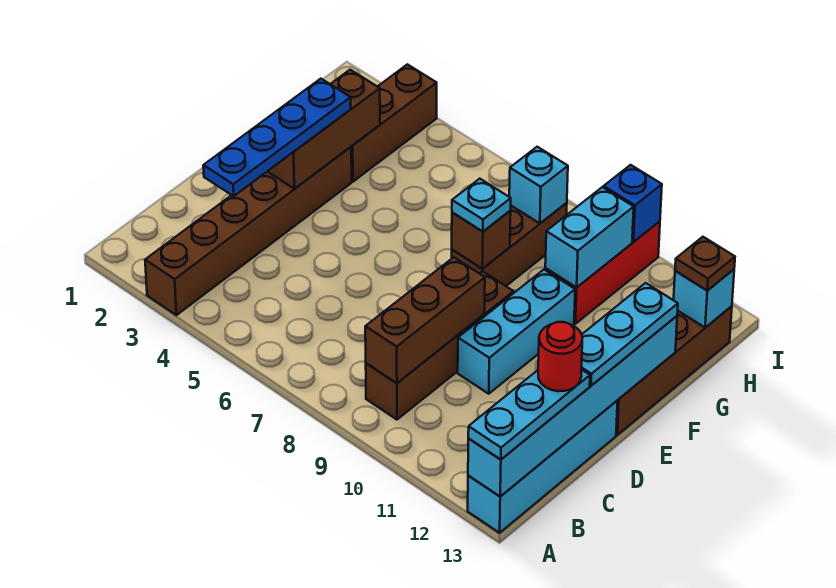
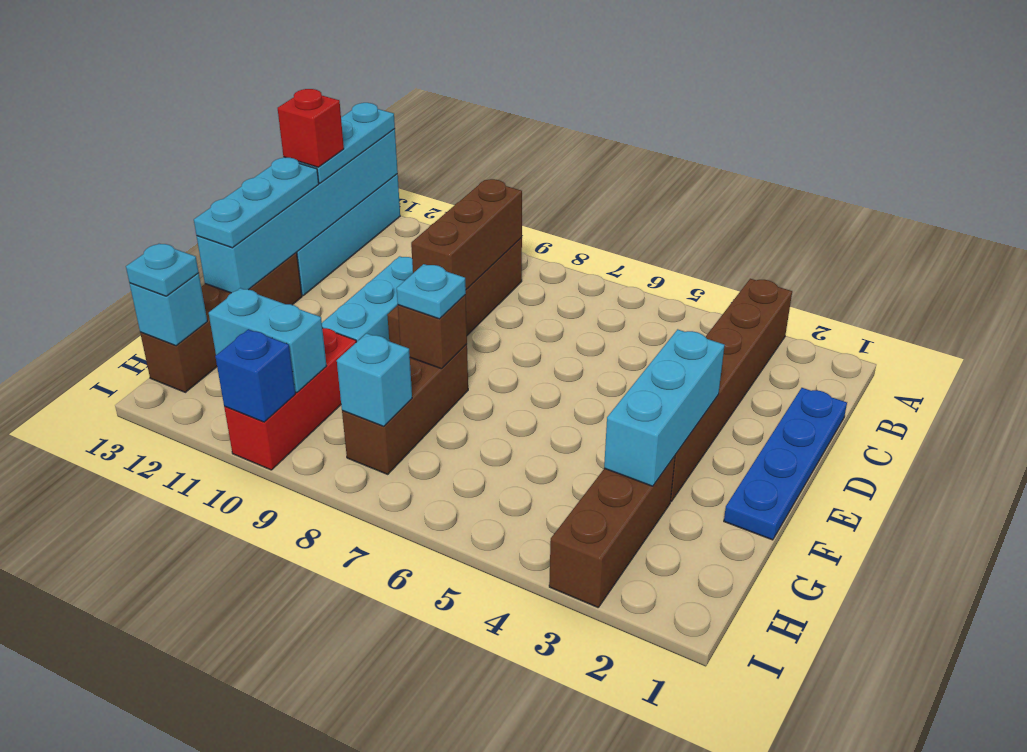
blue 1x4 plate [203,79,351,196] -> blue 1x4 plate moved to [724,388,847,540]
red 1x1 round brick [538,322,582,391] -> red 1x1 brick [278,89,344,167]
brown 1x3 brick [267,70,380,189] -> cyan 1x3 brick [604,329,725,486]
cyan 1x2 brick [545,187,634,288] -> cyan 1x2 brick turned to [209,288,326,393]
brown 1x1 plate [675,237,735,291] -> cyan 1x1 plate [126,244,199,296]

